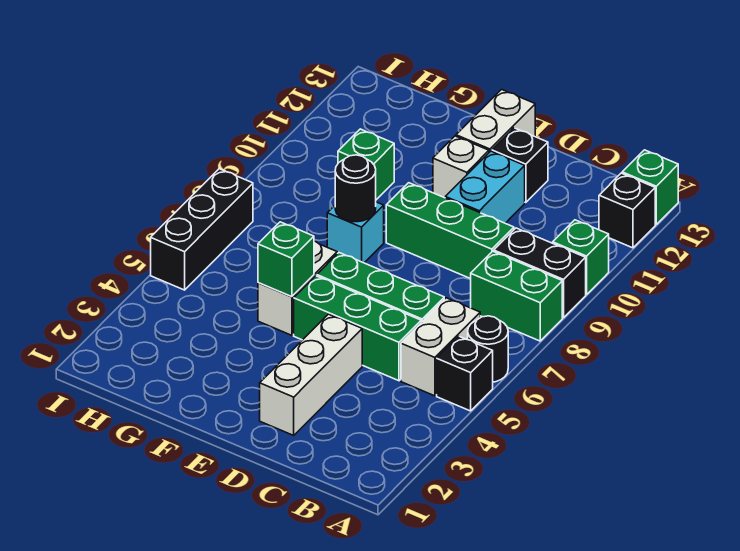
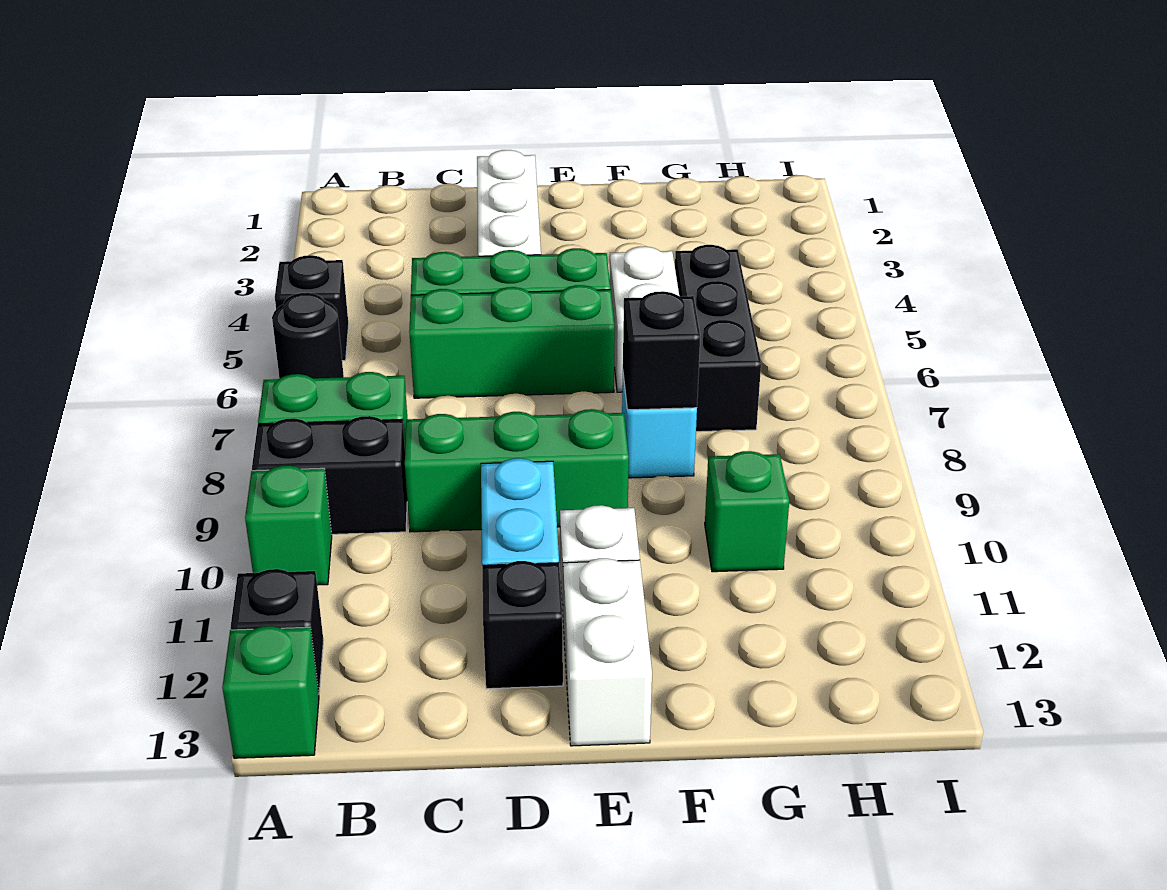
white 1x2 brick [401,298,481,396] -> none
green 1x1 brick [258,222,314,297] -> none
black 1x1 round brick [335,155,376,222] -> black 1x1 brick [623,291,700,410]
black 1x3 brick [151,169,253,290] -> black 1x3 brick moved to [675,245,761,432]

